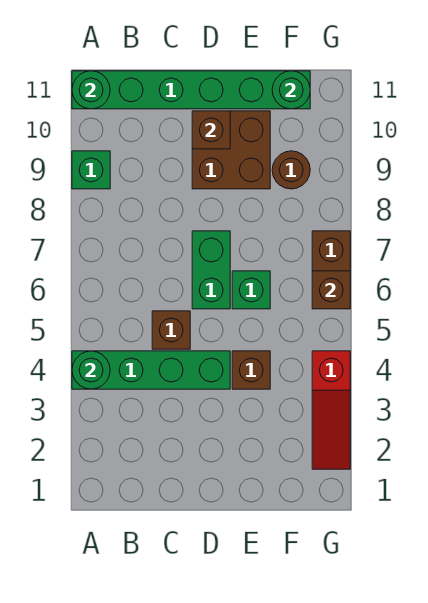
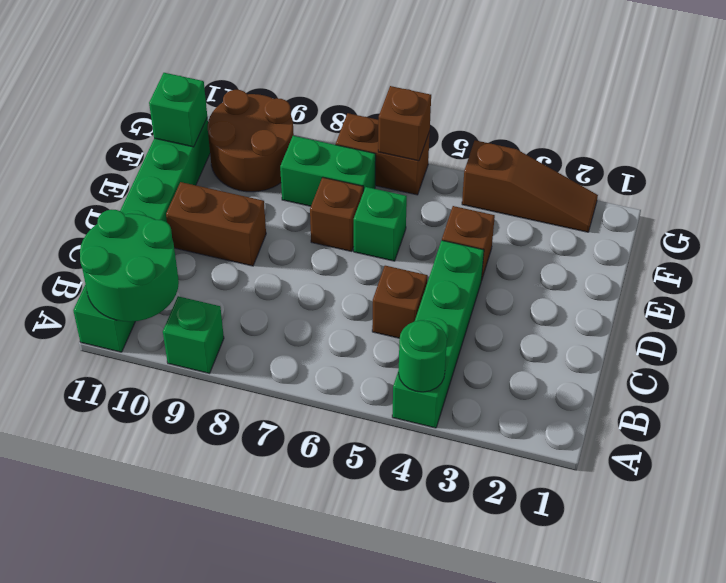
green 1x1 round brick [72,71,110,109] -> green 2x2 round brick [80,210,179,322]
green 1x2 brick [192,231,230,309] -> green 1x2 brick moved to [280,136,376,206]
brown 2x2 brick [192,111,270,189] -> brown 1x2 brick [166,182,266,266]
brown 1x1 brick [192,111,230,149] -> brown 1x1 brick moved to [310,177,363,251]
brown 1x1 round brick [272,151,310,189] -> brown 2x2 round brick [208,90,294,192]
green 1x1 round brick [272,71,310,109] -> green 1x1 brick [149,73,207,147]
red 1x3 slope [312,351,350,469] -> brown 1x3 slope [462,140,598,232]

